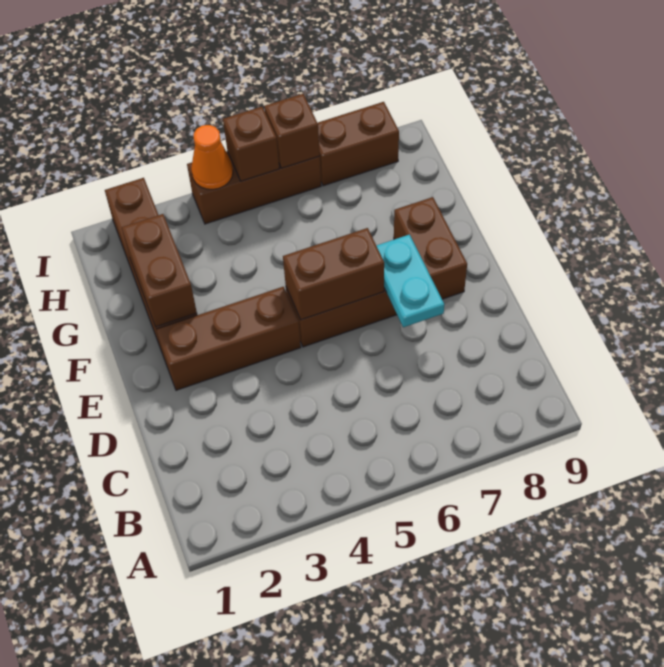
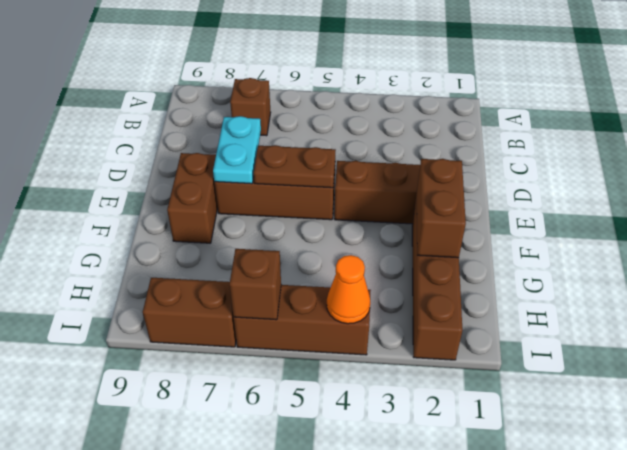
brown 1x2 brick [283,228,384,320] -> brown 1x2 plate [254,145,336,188]
brown 1x1 brick [223,107,279,181] -> brown 1x1 brick moved to [230,78,271,136]

